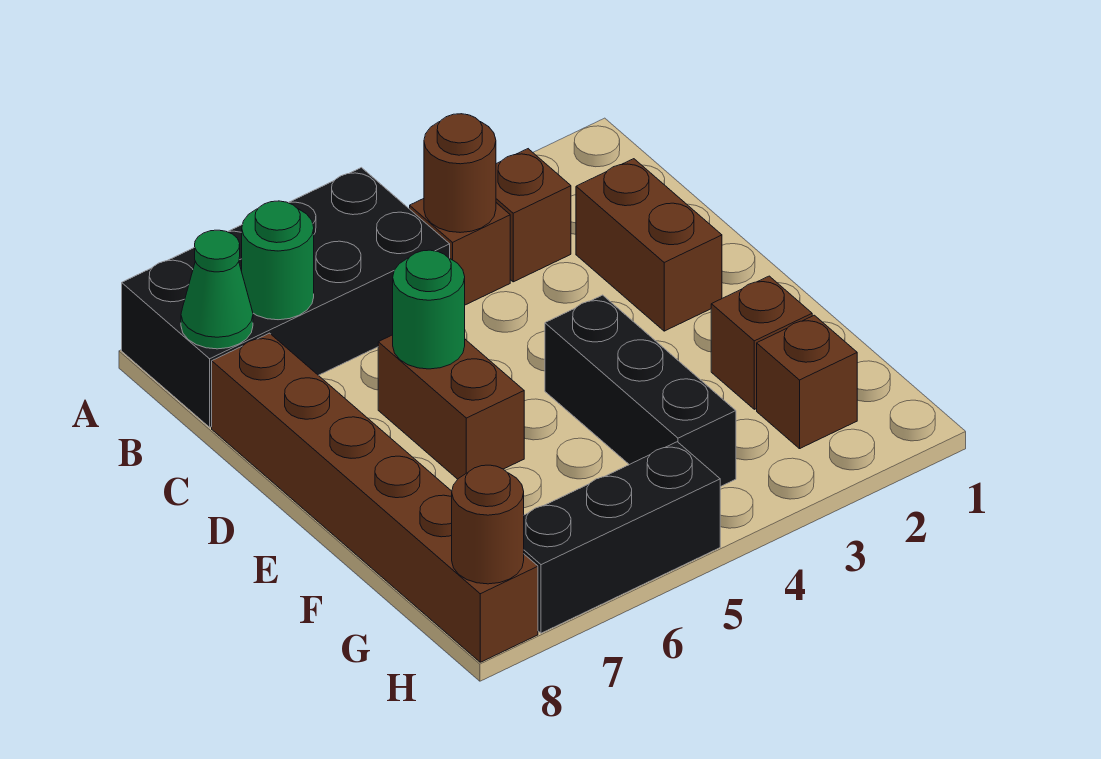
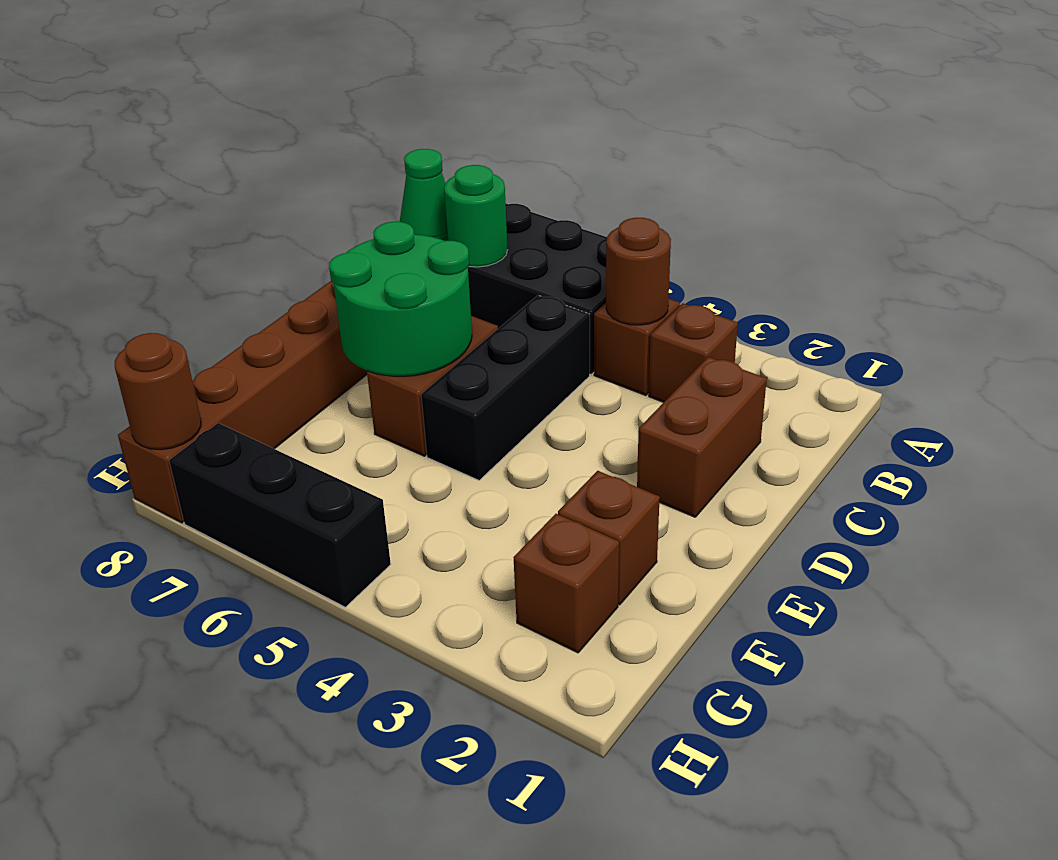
green 1x1 round brick [393,250,465,369] -> green 2x2 round brick [329,222,472,376]
black 1x3 brick [545,295,736,487] -> black 1x3 brick moved to [421,295,590,480]

